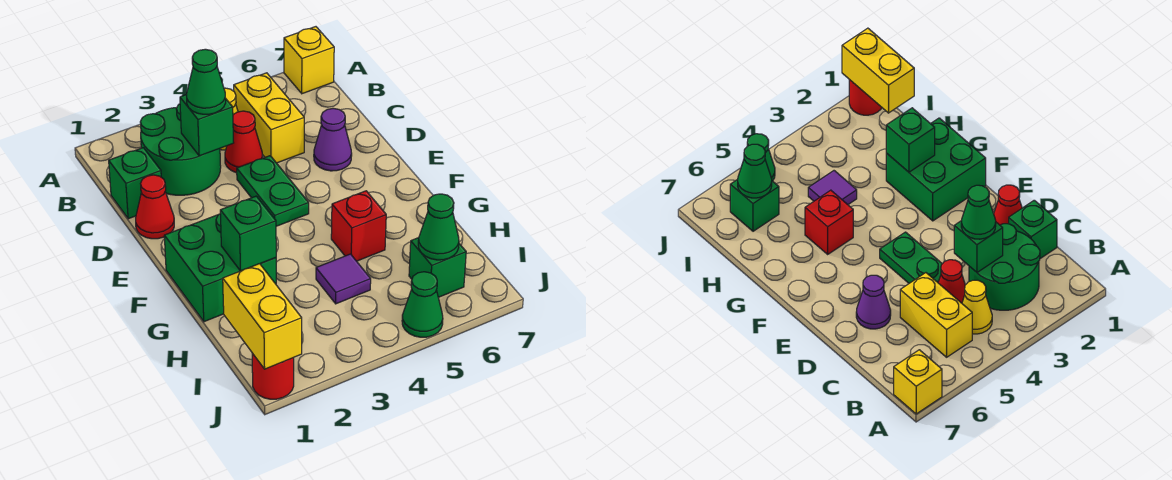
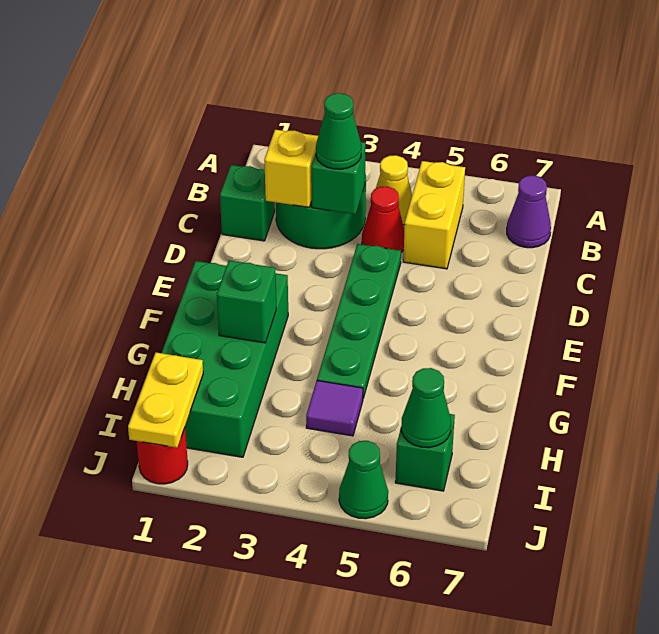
yellow 1x1 brick [284,27,334,94] -> yellow 1x1 brick moved to [264,130,318,207]
red 1x1 cone [136,175,174,239] -> none
green 1x2 plate [237,156,309,226] -> green 1x4 plate [317,244,401,398]
purple 1x1 cone [314,108,352,171] -> purple 1x1 cone moved to [507,176,551,248]
green 2x2 brick [164,214,276,322] -> green 2x4 brick [162,261,288,457]
red 1x1 brick [331,191,386,261] -> none
yellow 1x2 brick [223,264,302,369] -> yellow 1x2 plate [128,353,203,448]

